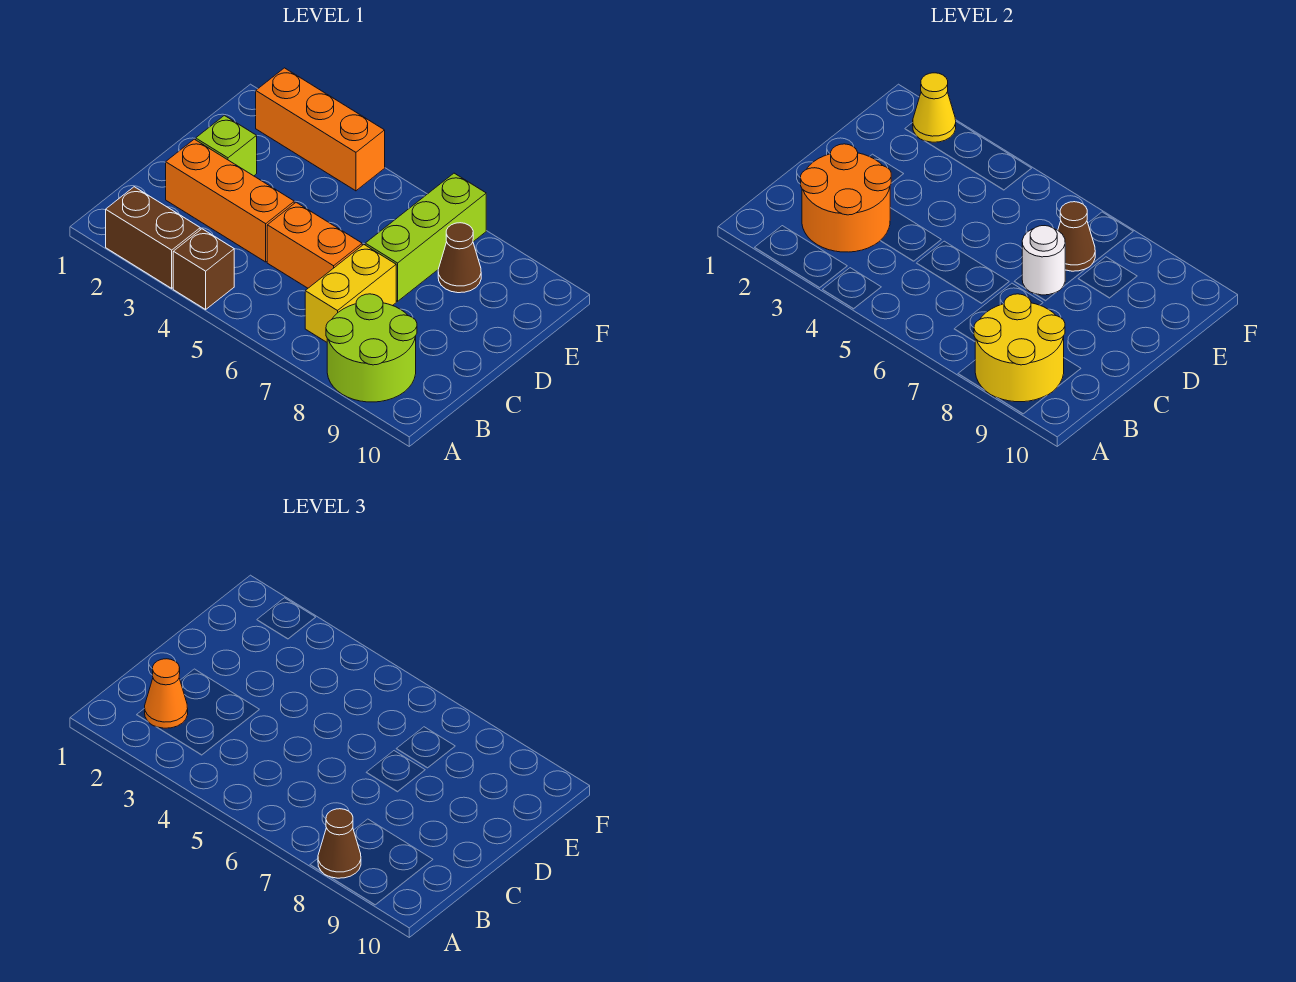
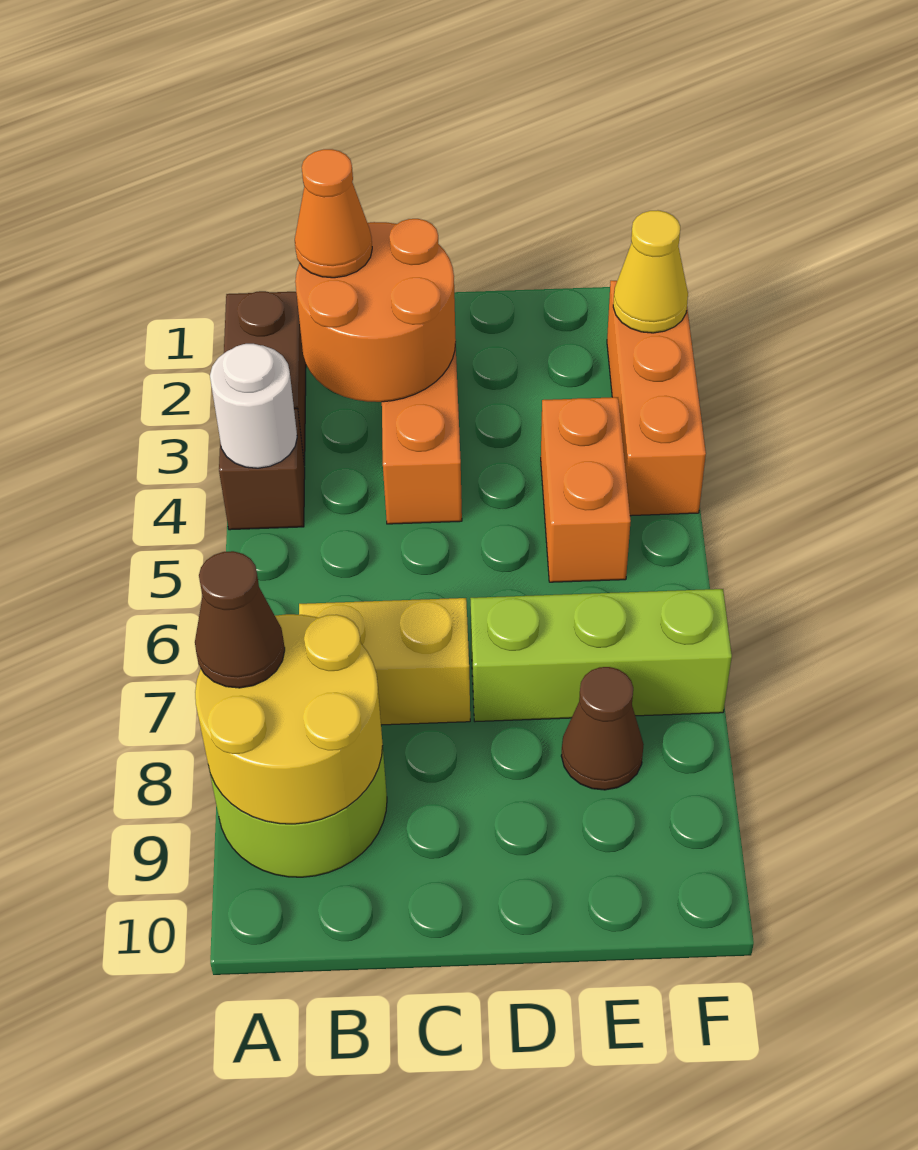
orange 1x2 brick [267,202,362,288] -> orange 1x2 brick moved to [541,397,631,582]
lime 1x1 brick [196,115,257,176] -> none
white 1x1 round brick [1022,226,1065,295] -> white 1x1 round brick moved to [210,344,297,468]
brown 1x1 cone [1058,202,1095,271] -> none

